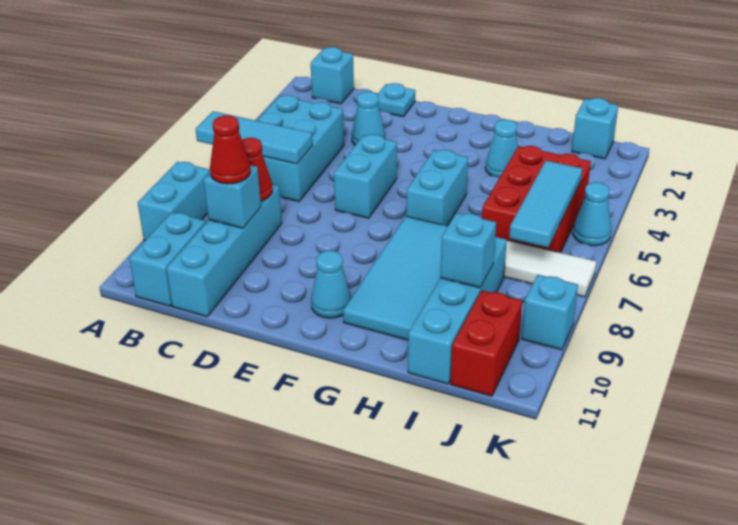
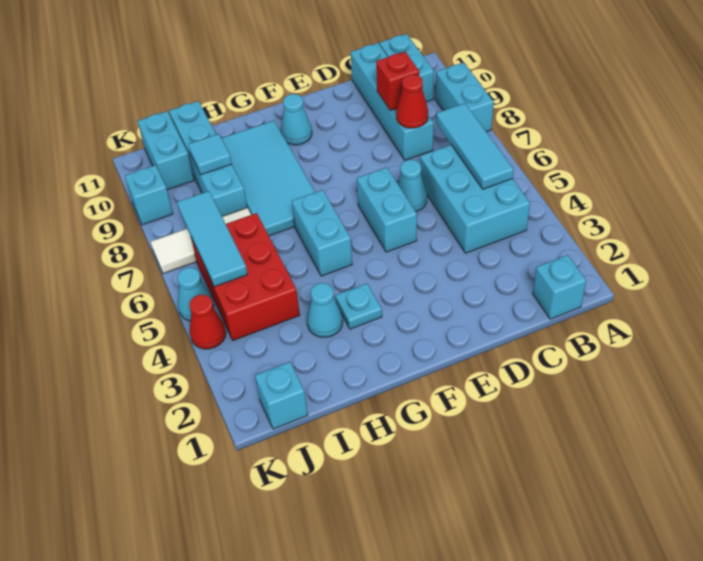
cyan 1x3 tile [196,111,312,164] -> cyan 1x3 tile turned to [436,103,514,189]
cyan 1x1 brick [204,165,261,228] -> red 1x1 brick [376,52,419,110]
red 1x1 cone [210,115,250,184] -> red 1x1 cone moved to [190,295,226,349]
cyan 1x1 plate [377,83,416,117] -> cyan 1x1 plate moved to [335,283,382,329]
cyan 1x1 cone [352,92,385,145] -> cyan 1x1 cone moved to [398,160,427,212]
cyan 1x1 brick [440,213,496,288] -> cyan 1x1 tile [188,134,232,175]
red 1x2 brick [451,290,522,396] -> cyan 1x2 brick [138,111,194,190]

